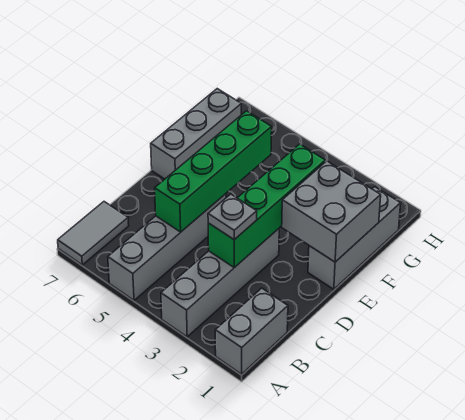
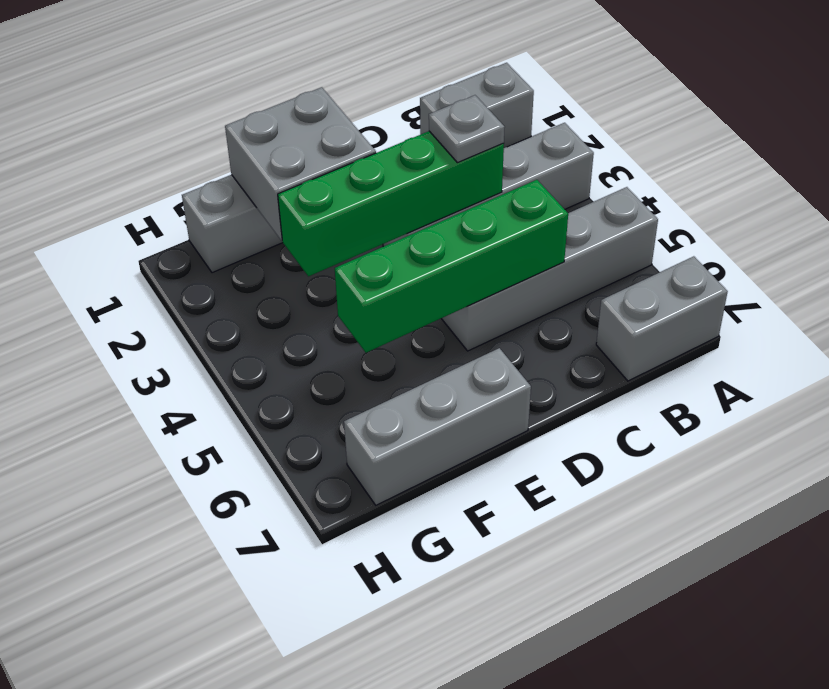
grey 1x2 tile [58,202,129,265] -> grey 1x2 brick [596,256,728,381]

